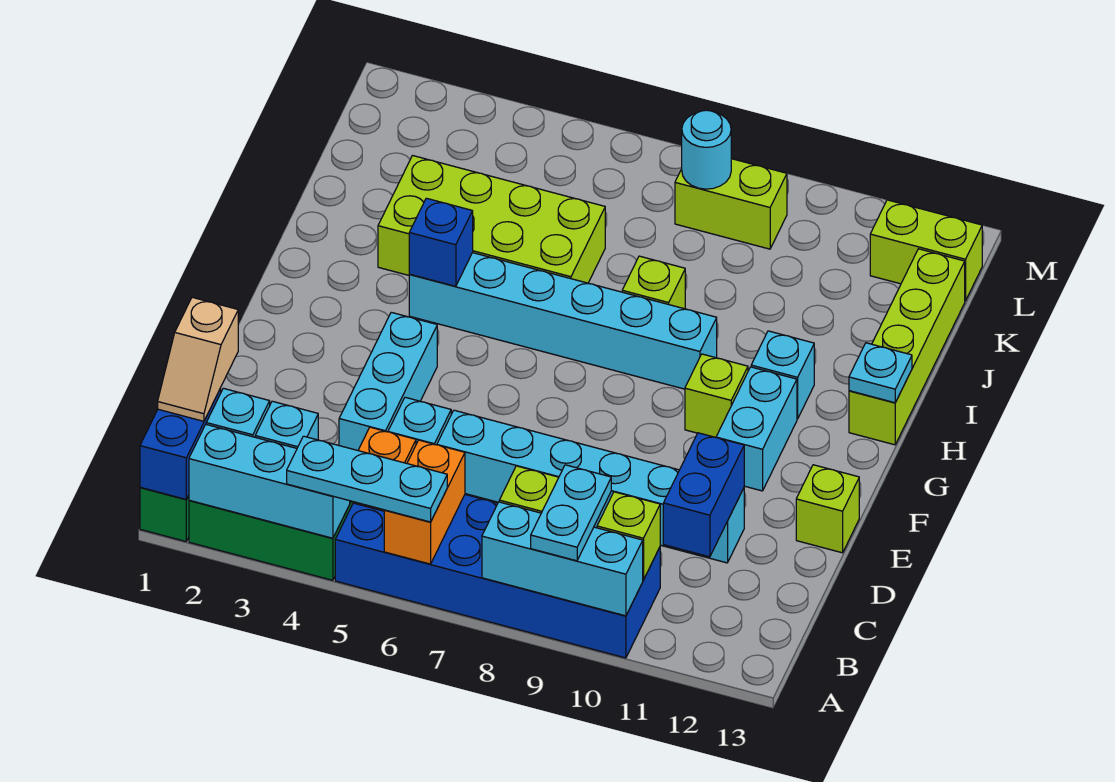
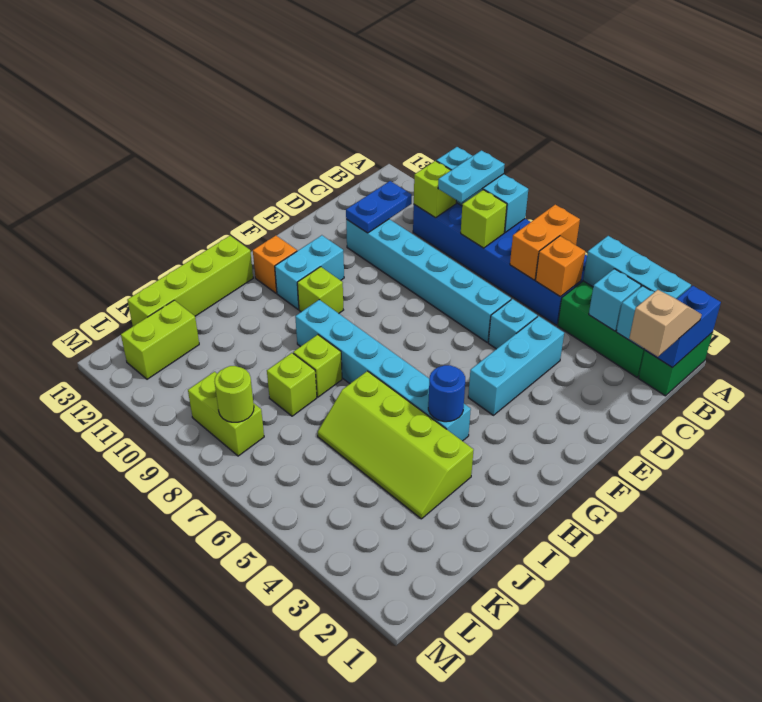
cyan 1x3 plate [287,436,447,522] -> none
blue 1x2 brick [663,433,744,557] -> blue 1x2 plate [346,181,412,233]
lime 1x1 brick [796,465,859,553] -> lime 1x1 brick moved to [267,353,317,416]
none -> orange 1x1 brick [253,236,297,293]
blue 1x1 brick [409,198,473,286] -> blue 1x1 round brick [428,365,465,422]
cyan 1x1 brick [751,331,814,419] -> none
cyan 1x1 plate [849,343,912,403] -> none
lime 2x4 brick [378,156,605,283] -> lime 2x4 slope [318,371,473,519]
cyan 1x1 round brick [682,110,731,189] -> lime 1x1 round brick [214,366,254,422]
lime 1x2 brick [870,200,982,301] -> lime 1x2 brick turned to [121,300,199,379]

